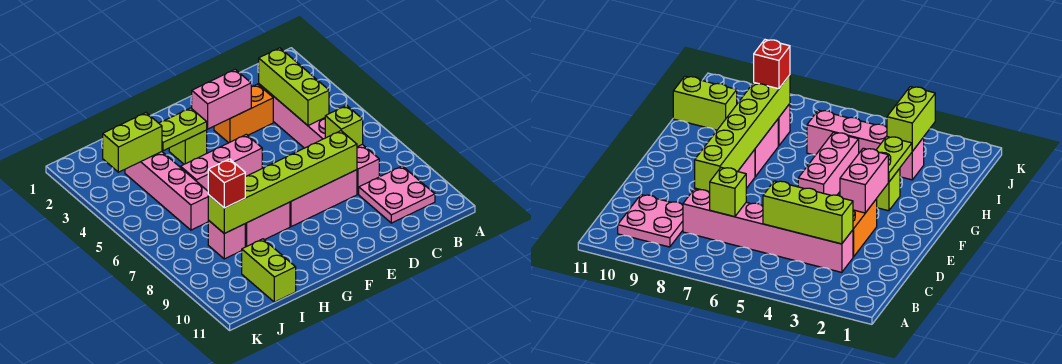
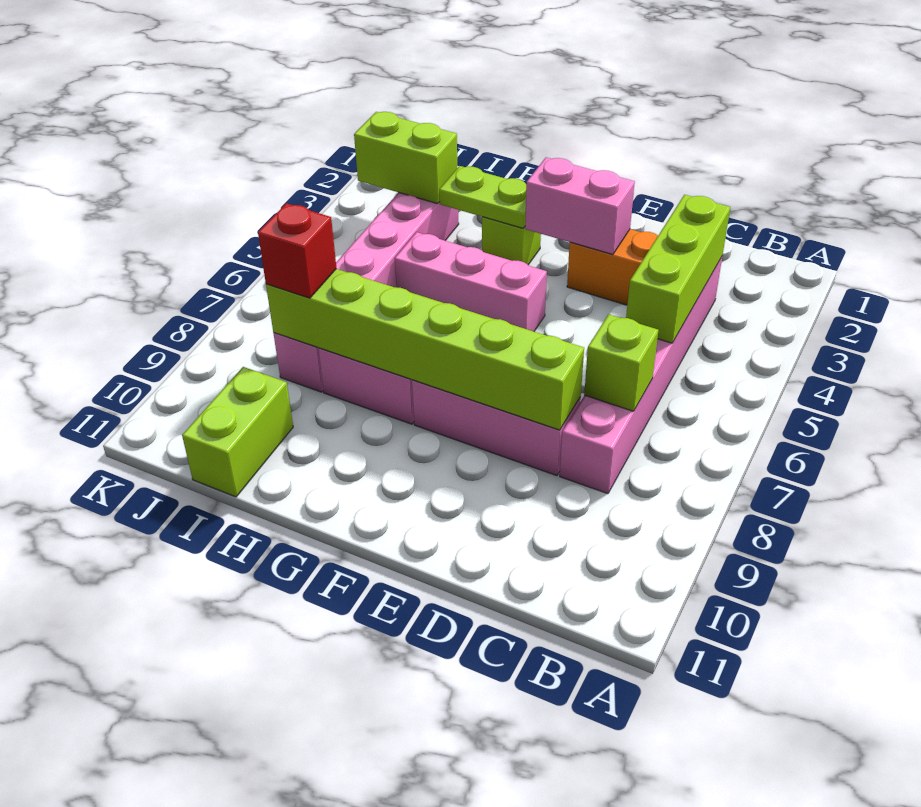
pink 2x2 plate [359,166,435,223] -> none

